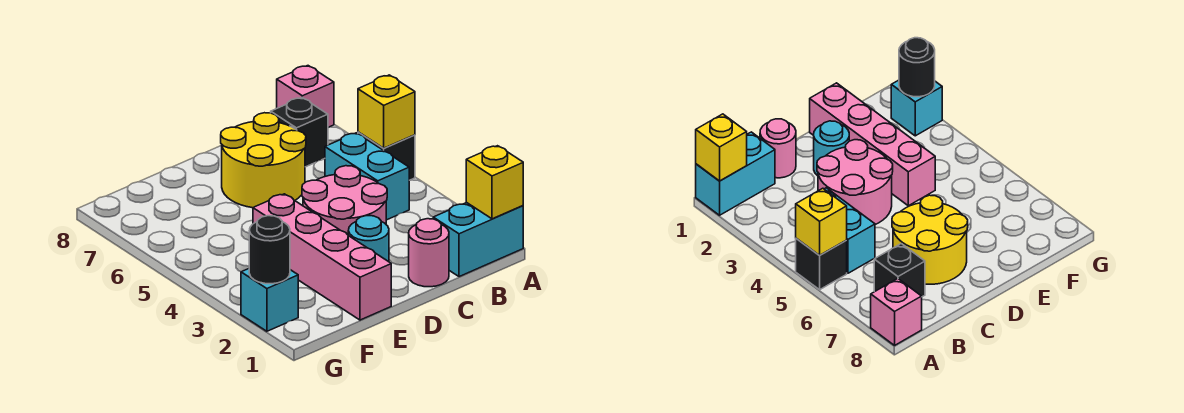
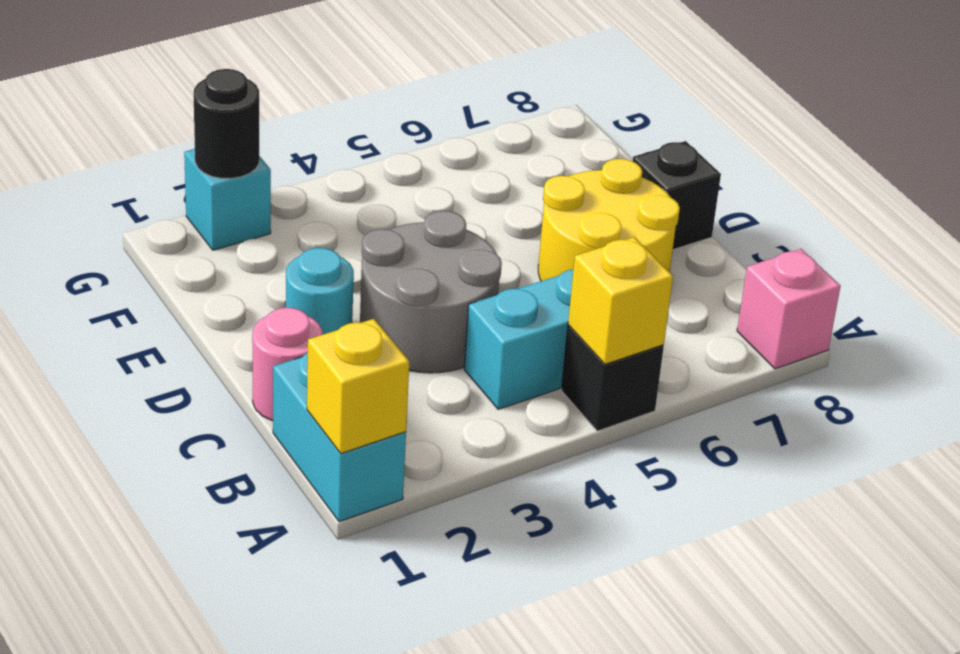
black 1x1 brick [271,98,328,167] -> black 1x1 brick moved to [633,141,721,250]
pink 2x2 round brick [302,166,387,235] -> grey 2x2 round brick [360,211,502,373]
pink 1x4 brick [253,194,391,320] -> none

